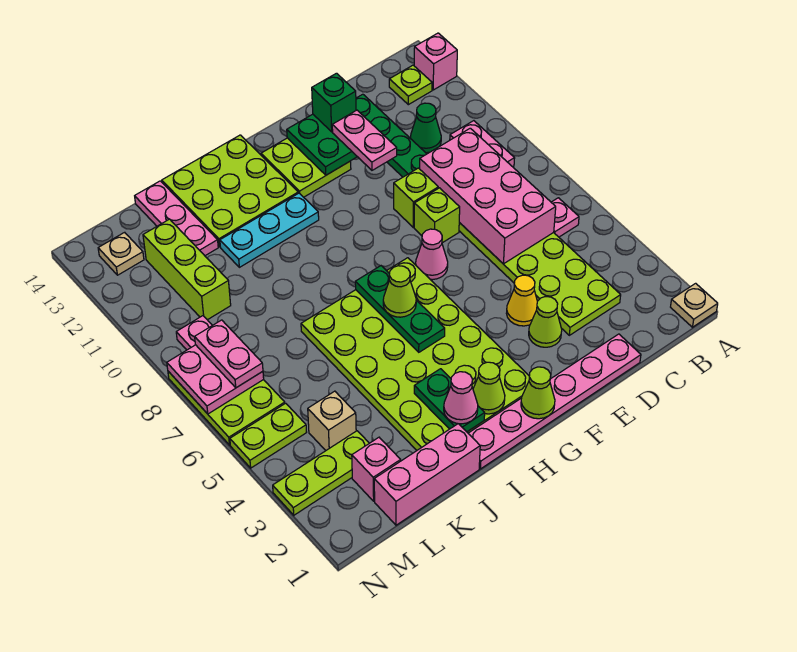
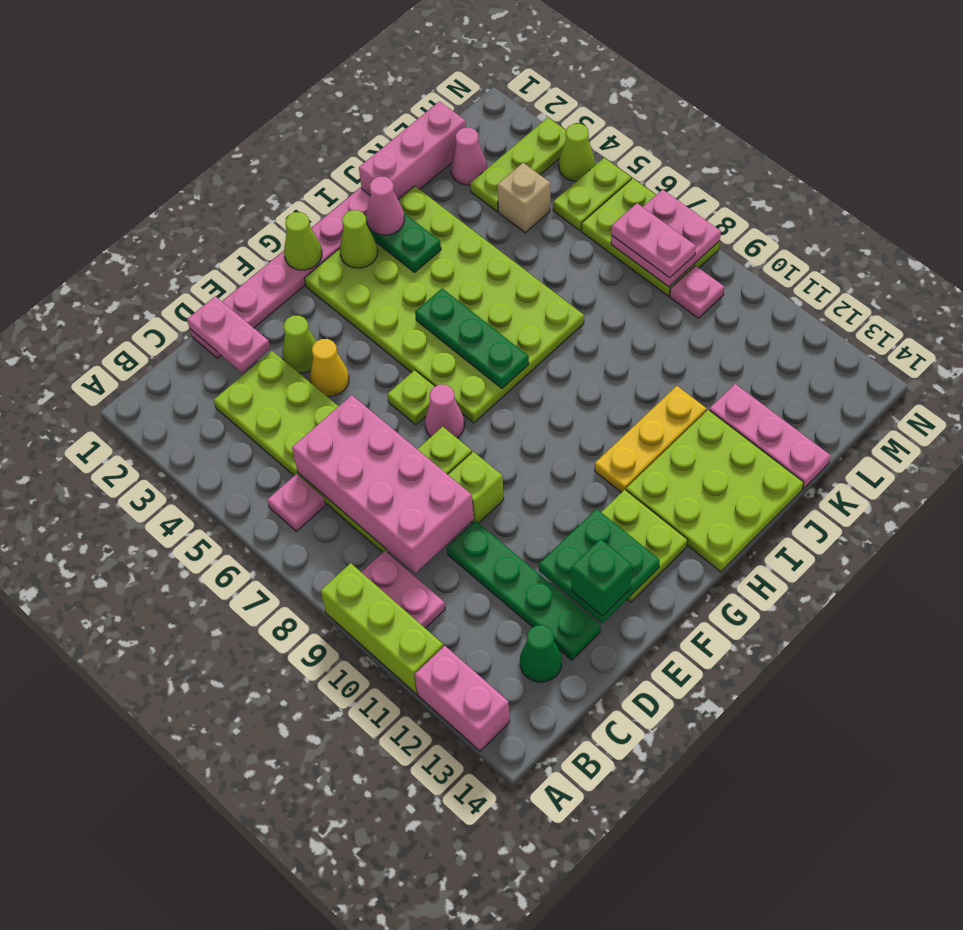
tan 1x1 plate [671,283,718,327] -> none
pink 1x1 brick [414,33,457,90] -> pink 1x2 brick [415,646,510,751]
lime 1x1 plate [389,65,432,105] -> lime 1x1 plate moved to [387,370,435,425]
green 1x1 cone [410,103,441,153] -> green 1x1 cone moved to [520,625,562,682]
pink 1x2 plate [332,110,397,170] -> pink 1x2 plate moved to [187,296,270,373]
lime 1x1 cone [383,266,416,317] -> lime 1x1 cone moved to [559,124,595,181]
cyan 1x3 plate [220,193,319,267] -> yellow 1x3 plate [595,386,707,493]
pink 1x1 brick [352,437,401,501] -> pink 1x1 cone [451,128,487,185]
lime 1x3 brick [143,219,231,320] -> lime 1x3 brick moved to [321,563,444,694]
tan 1x1 plate [98,232,144,275] -> none

